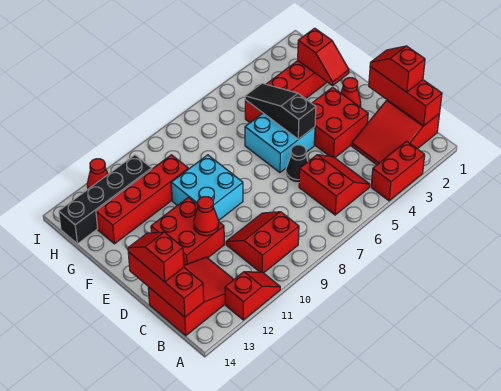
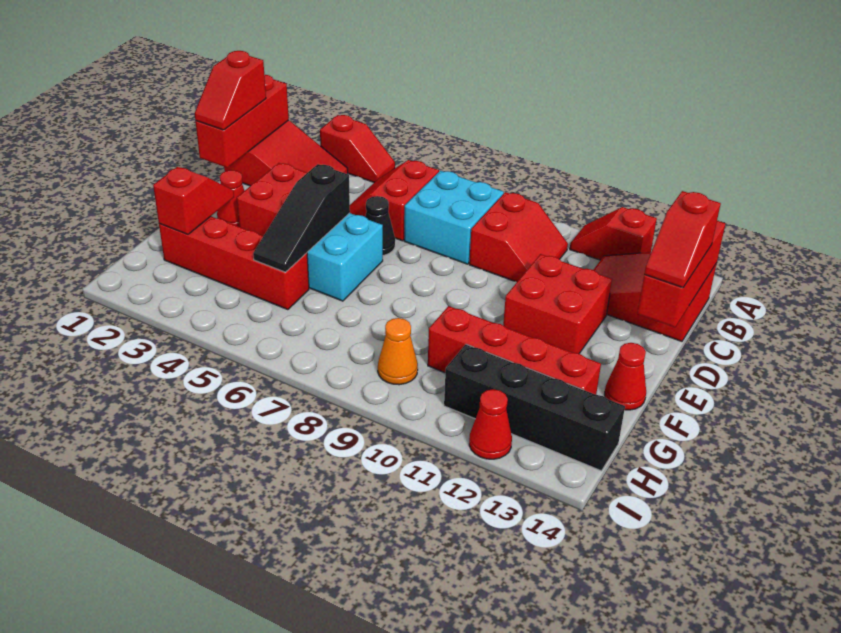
red 1x2 brick [371,141,425,201] -> red 1x2 slope [320,115,395,182]
red 2x2 slope [226,212,299,273] -> red 2x2 slope turned to [469,192,568,282]
red 1x1 cone [194,197,219,236] -> red 1x1 cone moved to [605,343,646,410]
cyan 2x2 brick [171,155,243,220] -> cyan 2x2 brick moved to [404,171,504,264]
none -> orange 1x1 cone [378,318,418,385]

